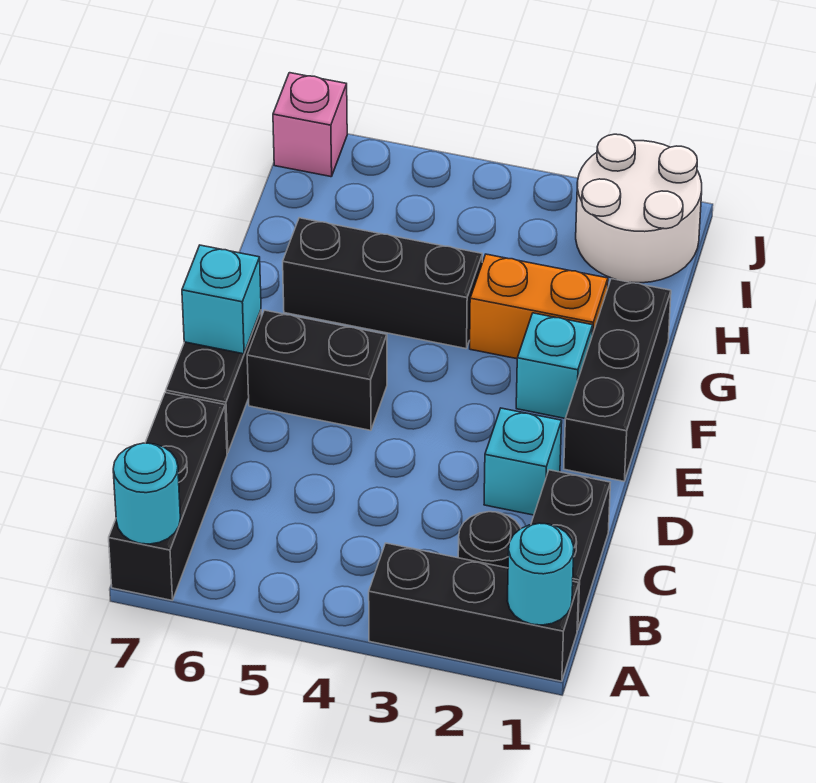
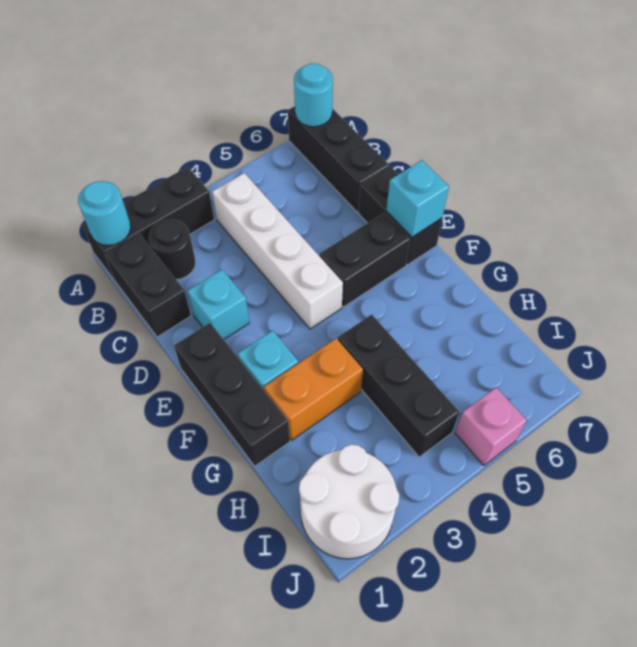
none -> white 1x4 brick [212,173,343,329]
black 1x3 brick [283,218,482,349] -> black 1x3 brick turned to [338,314,459,457]
pink 1x1 brick [273,73,347,177] -> pink 1x1 brick moved to [455,388,527,465]

